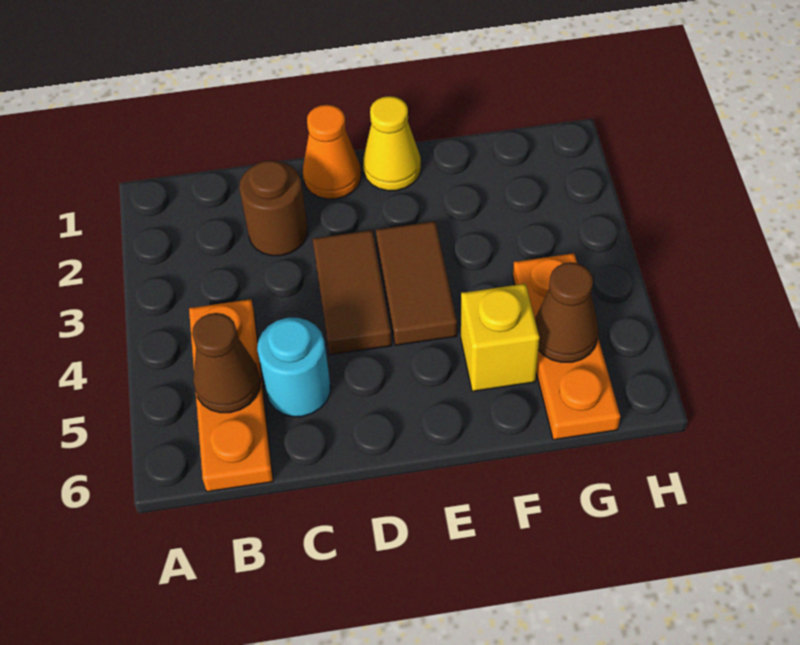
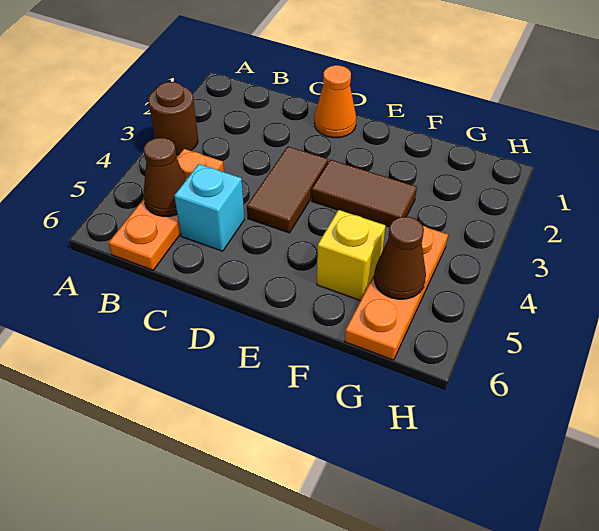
brown 1x1 round brick [239,161,308,256] -> brown 1x1 round brick moved to [148,82,198,155]
cyan 1x1 round brick [257,318,330,417] -> cyan 1x1 brick [174,164,244,251]
yellow 1x1 cone [363,96,421,191] -> none
brown 1x2 tile [376,221,457,345] -> brown 1x2 tile turned to [312,160,417,227]

